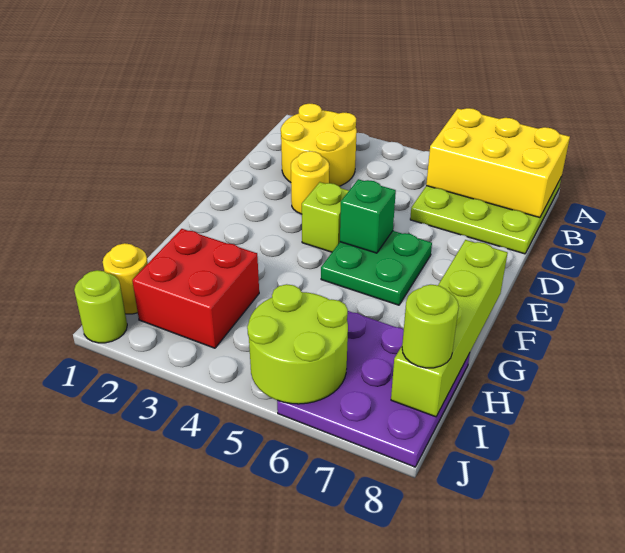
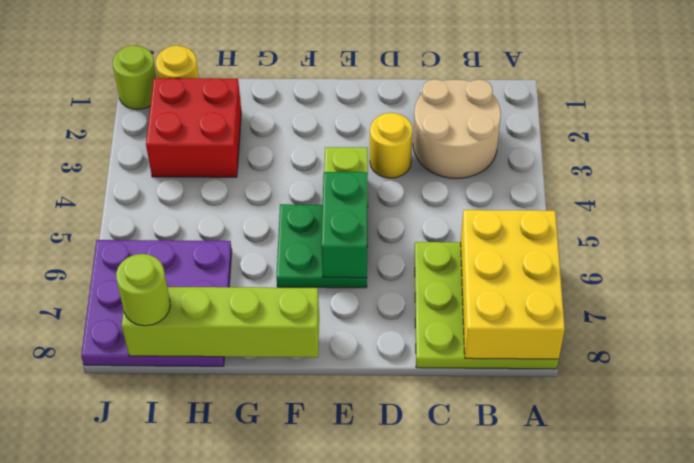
yellow 2x2 round brick [281,104,357,186] -> tan 2x2 round brick [413,79,501,179]
green 1x1 brick [340,179,396,253] -> green 1x2 brick [321,172,368,278]
lime 2x2 round brick [247,284,348,404] -> none

